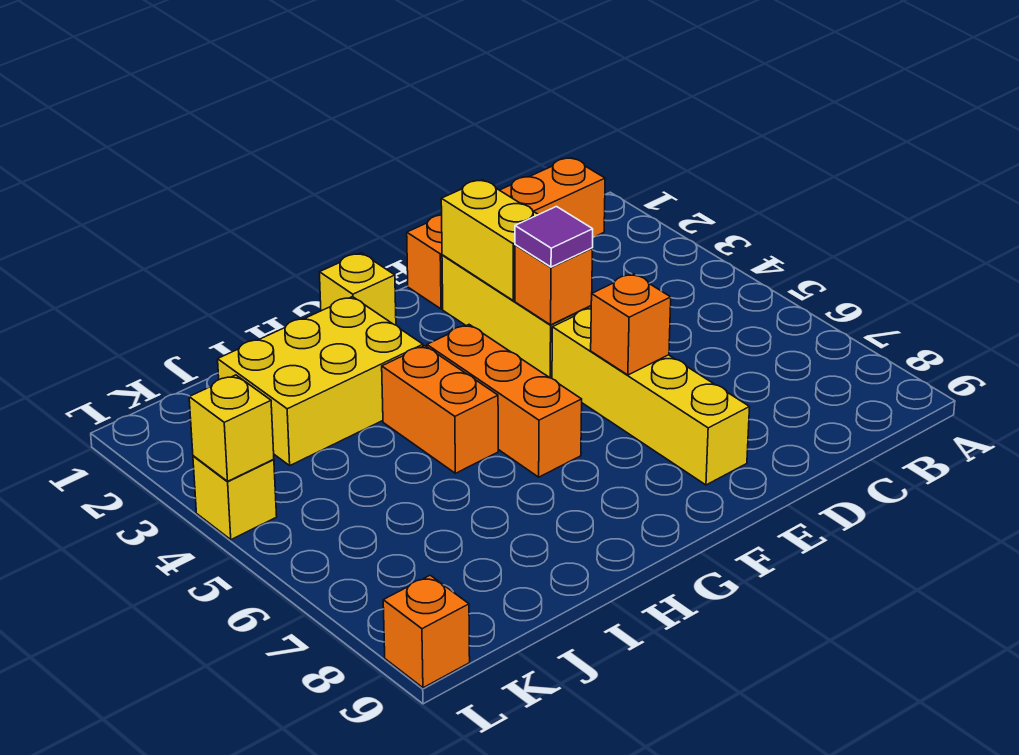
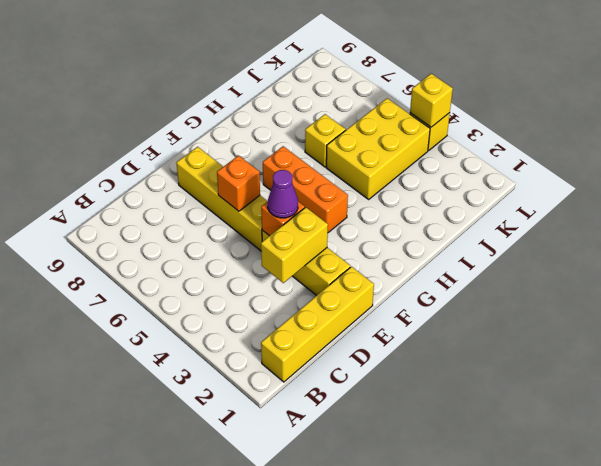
orange 1x4 brick [407,158,605,309] -> yellow 1x4 brick [261,267,374,382]
yellow 1x2 brick [441,180,538,300] -> yellow 1x2 brick turned to [261,207,328,283]
purple 1x1 tile [515,207,593,267] -> purple 1x1 cone [268,170,298,218]
yellow 1x1 brick [319,253,396,325] -> yellow 1x1 brick moved to [305,114,346,167]
yellow 2x3 brick [218,297,423,465] -> yellow 2x3 brick moved to [326,98,430,199]
orange 1x2 brick [382,346,498,473] -> none
orange 1x1 brick [383,575,470,688] -> none

